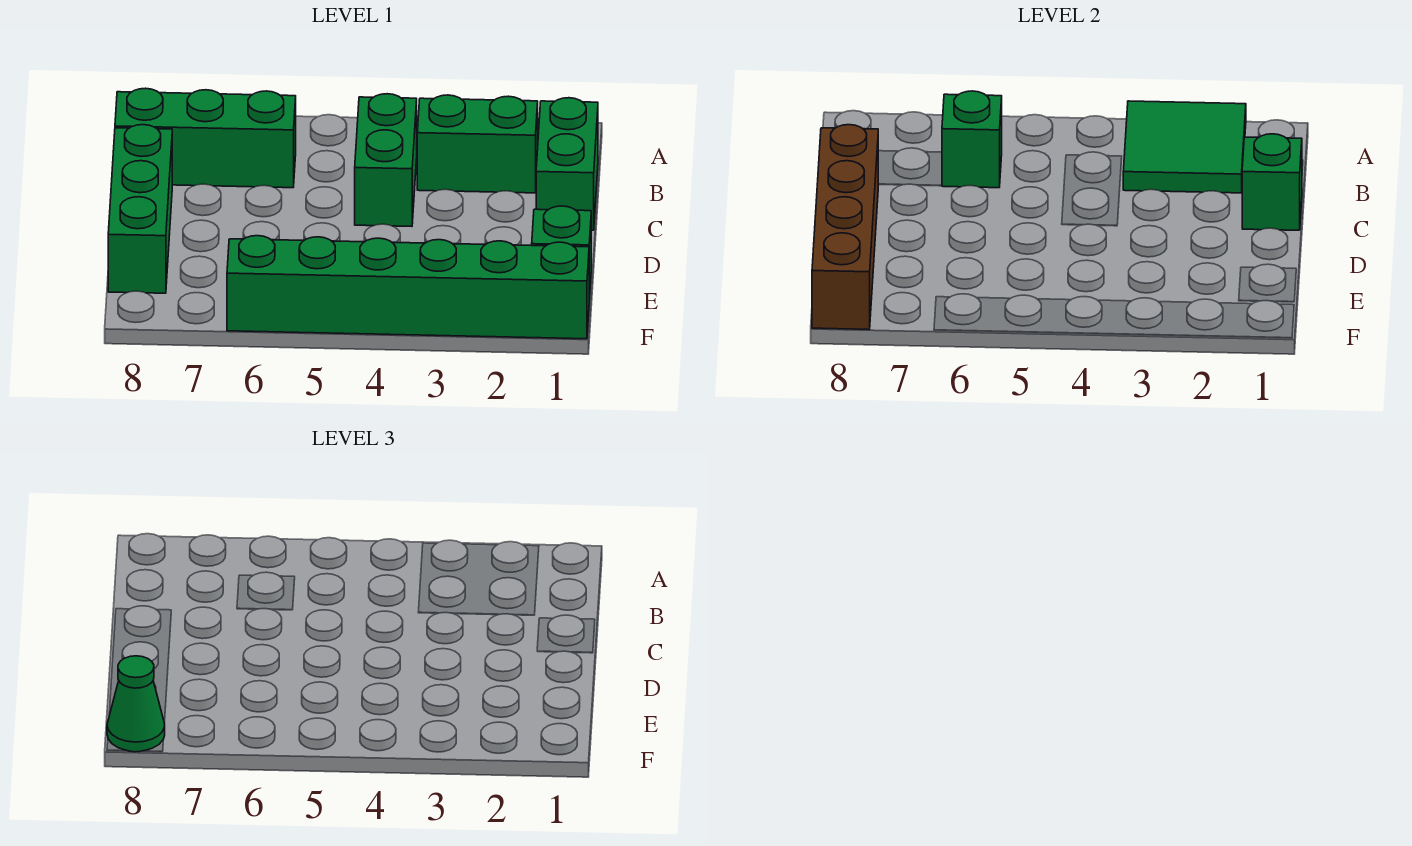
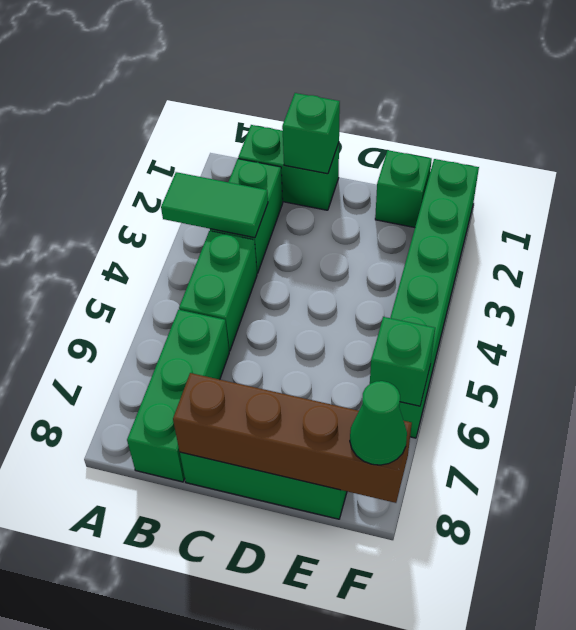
green 2x2 tile [1123,101,1246,193] -> green 1x2 tile [161,172,268,238]
green 1x2 brick [355,94,417,226] -> green 1x2 brick turned to [179,231,257,351]
green 1x1 brick [942,91,1002,188] -> green 1x1 brick moved to [370,317,435,406]

